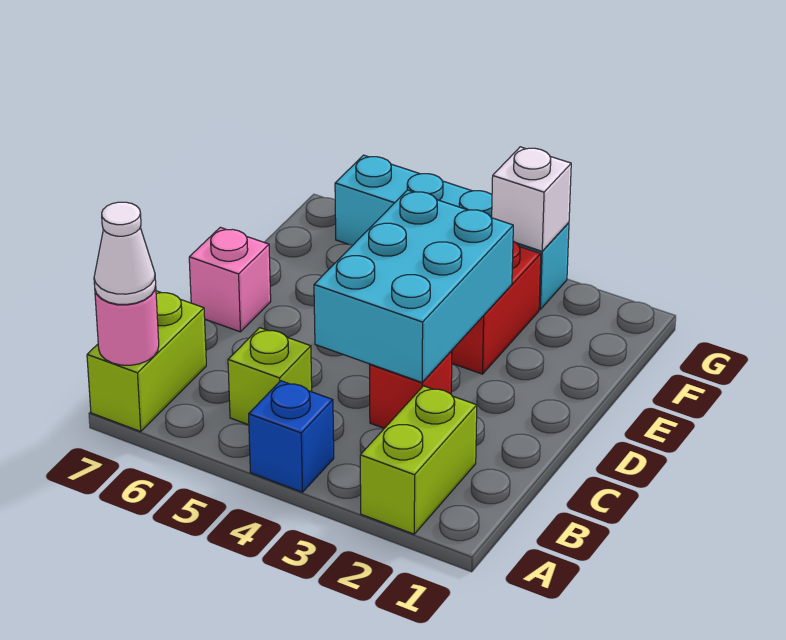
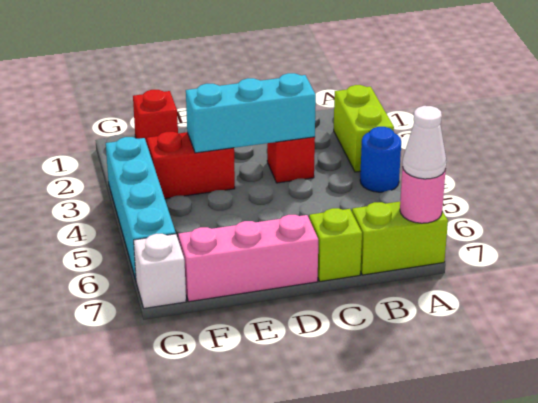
lime 1x2 brick [360,386,477,534] -> lime 1x2 brick turned to [334,85,394,172]
blue 1x1 brick [249,381,334,492] -> blue 1x1 round brick [360,127,401,192]
lime 1x1 brick [228,328,312,425] -> lime 1x1 brick moved to [309,208,362,281]
cyan 2x3 brick [314,190,513,382] -> cyan 1x3 brick [186,73,316,153]
pink 1x1 brick [189,227,271,332] -> pink 1x3 brick [178,215,318,302]
none -> red 1x1 brick [133,90,178,143]
white 1x1 brick [492,147,571,251] -> white 1x1 brick moved to [134,234,186,308]

